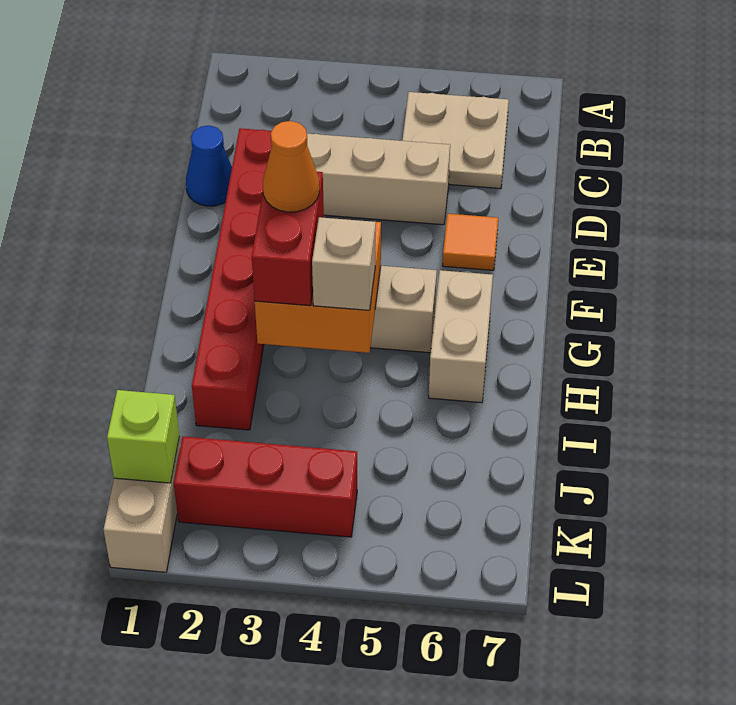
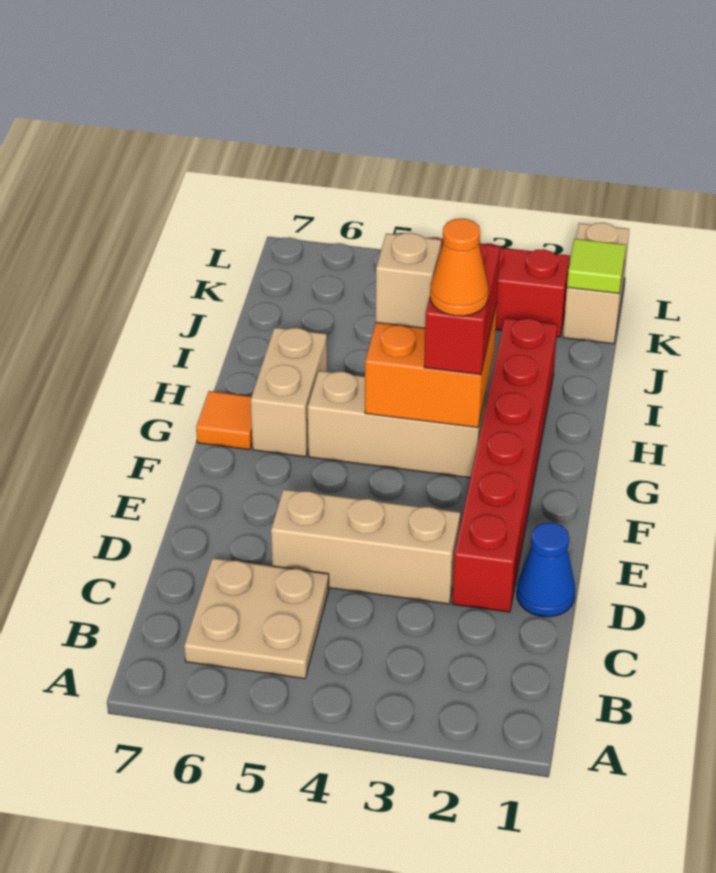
orange 1x1 tile [443,214,498,270] -> orange 1x1 tile moved to [196,391,252,450]
lime 1x1 brick [107,390,179,483] -> lime 1x1 tile [567,239,626,293]

